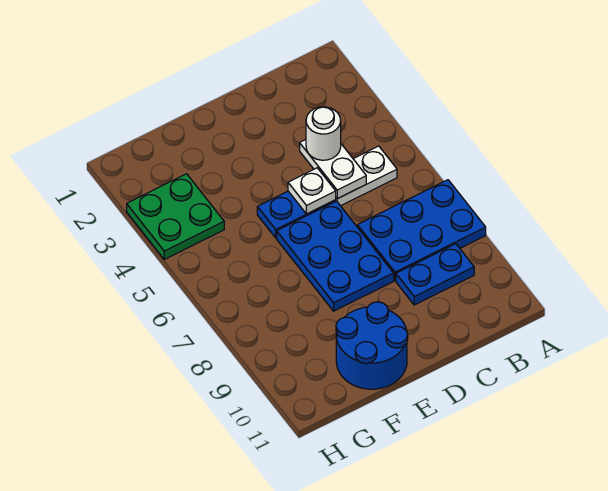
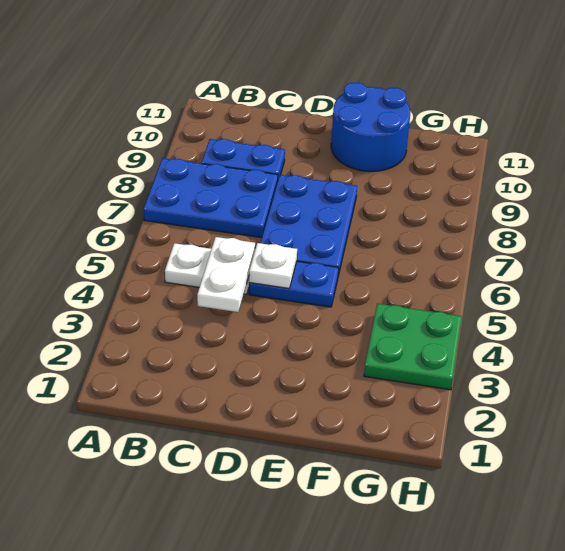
white 1x1 round brick [306,107,341,160] -> none

